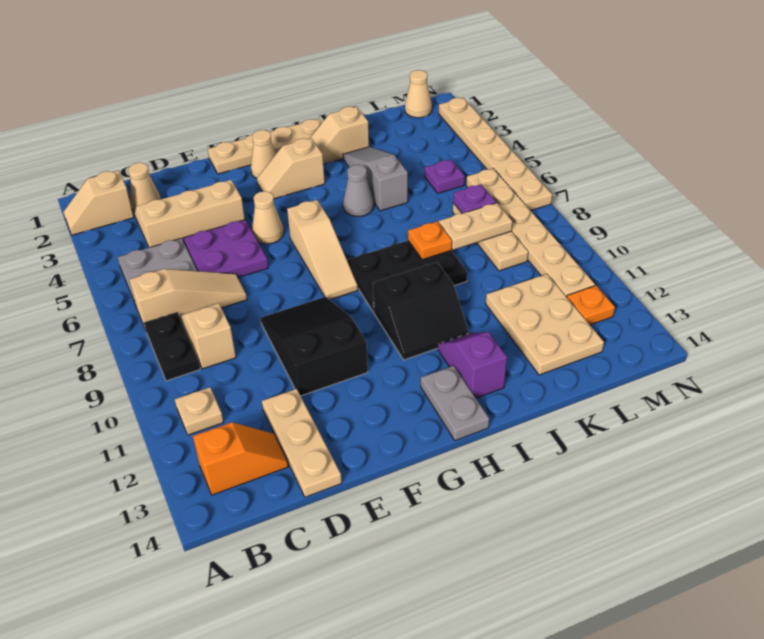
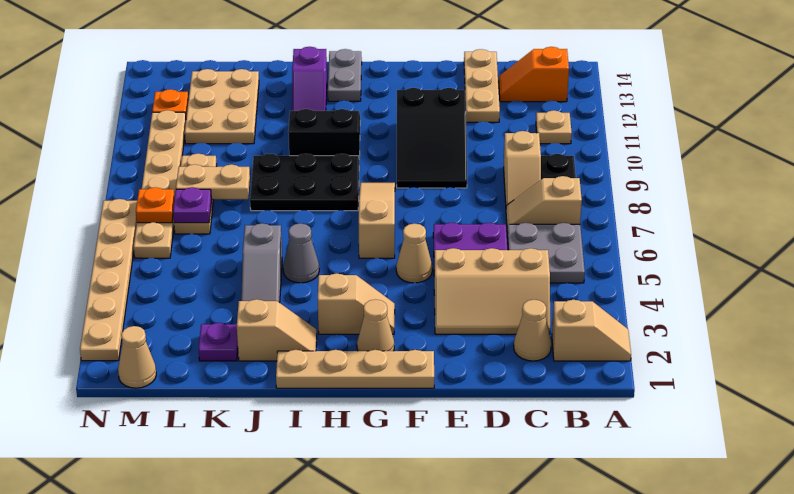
tan 1x3 slope [129,269,247,328] -> tan 1x2 slope [506,176,582,232]
orange 1x1 plate [408,221,452,260] -> orange 1x1 plate moved to [136,187,175,223]
purple 1x1 plate [424,160,465,193] -> purple 1x1 plate moved to [199,323,238,361]

